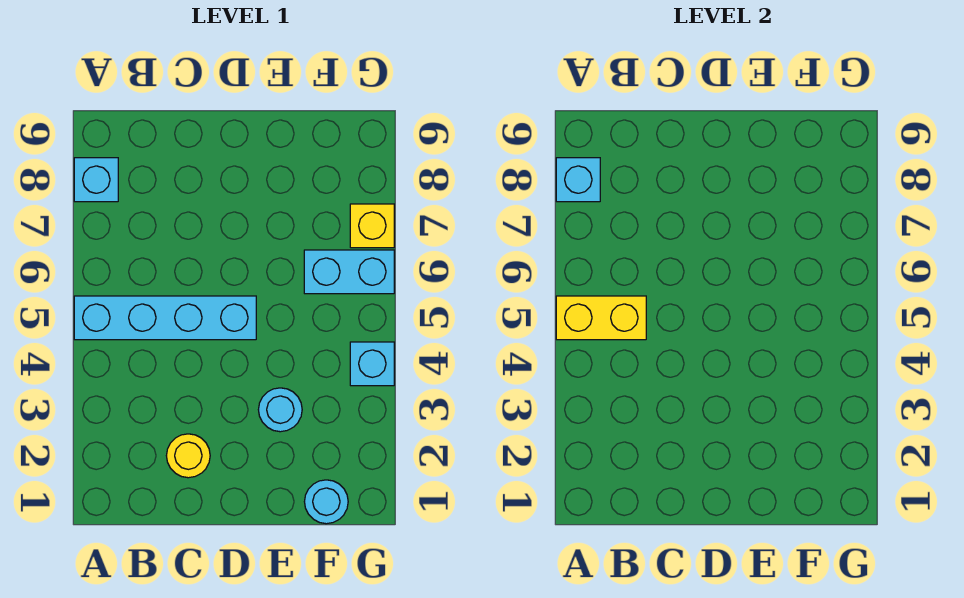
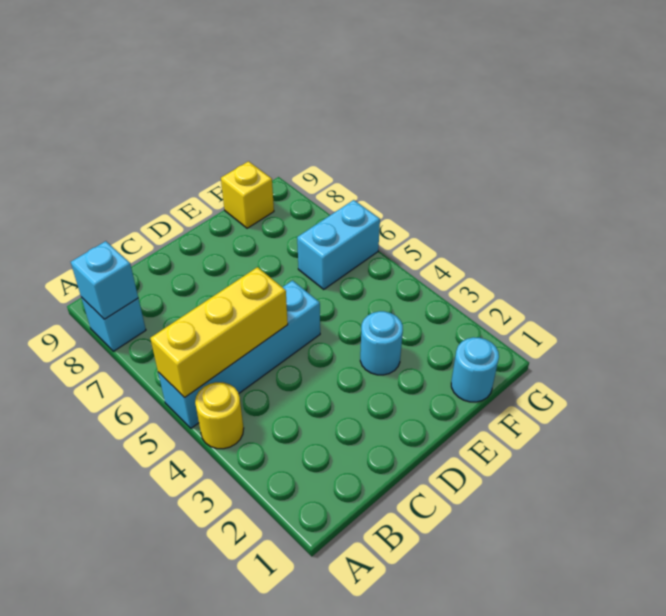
yellow 1x2 brick [556,296,646,340] -> yellow 1x3 brick [150,267,288,398]
yellow 1x1 round brick [166,434,210,478] -> yellow 1x1 round brick moved to [195,382,244,449]
cyan 1x1 brick [350,342,394,386] -> none
yellow 1x1 brick [350,204,394,248] -> yellow 1x1 brick moved to [221,161,274,228]

